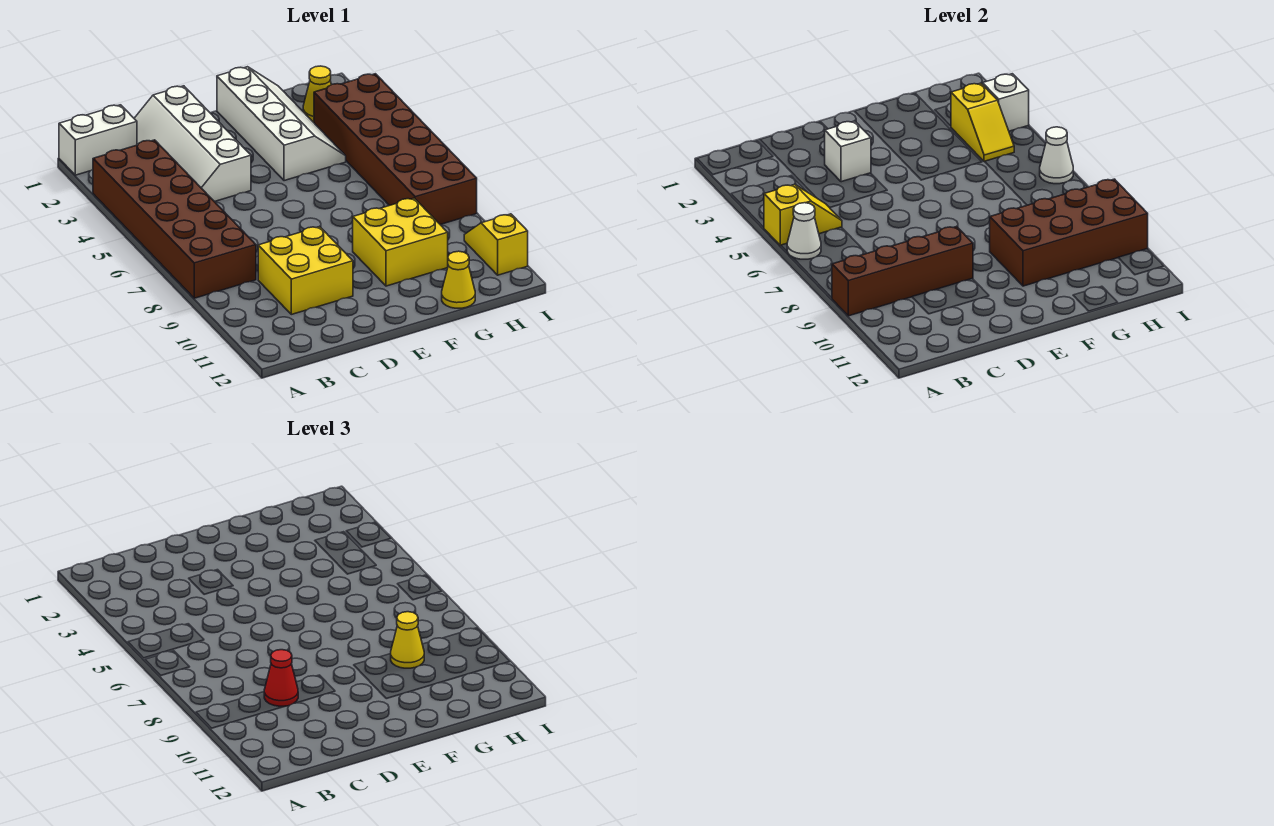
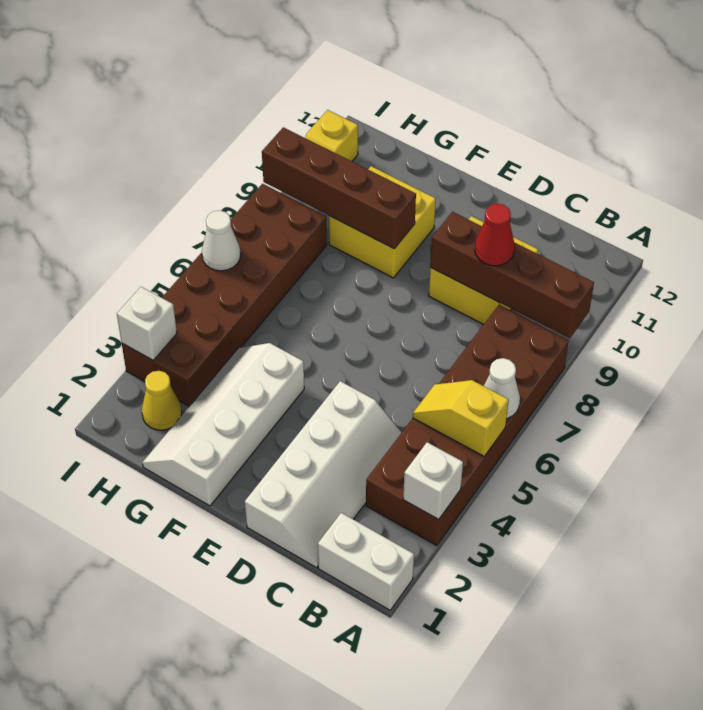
white 1x1 brick [825,121,871,182] -> white 1x1 brick moved to [403,442,463,519]
brown 2x4 brick [990,179,1148,286] -> brown 1x4 brick [262,127,416,249]
yellow 1x1 cone [391,612,424,668] -> none
yellow 1x1 cone [442,251,475,308] -> none
yellow 1x2 slope [951,83,1014,162] -> none

